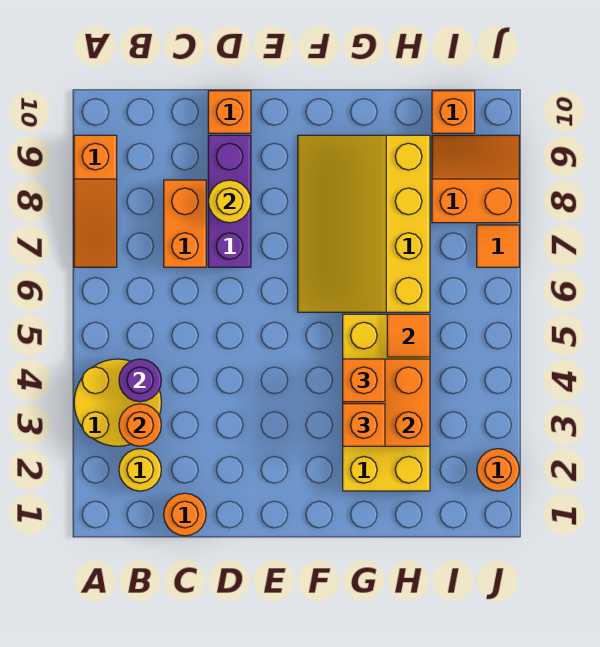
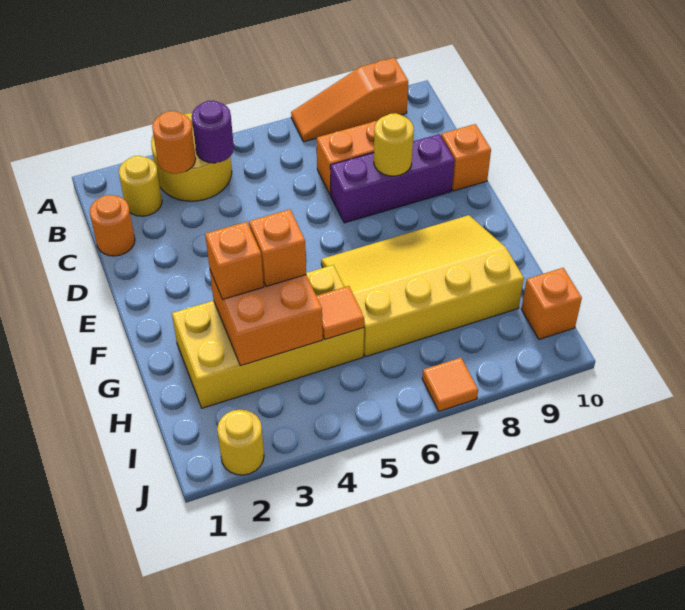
orange 2x2 slope [432,135,519,223] -> none
orange 1x1 round brick [477,449,519,491] -> yellow 1x1 round brick [217,409,264,475]

